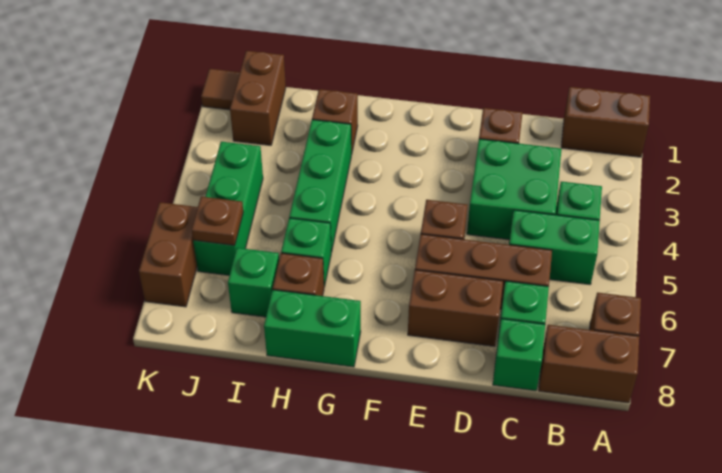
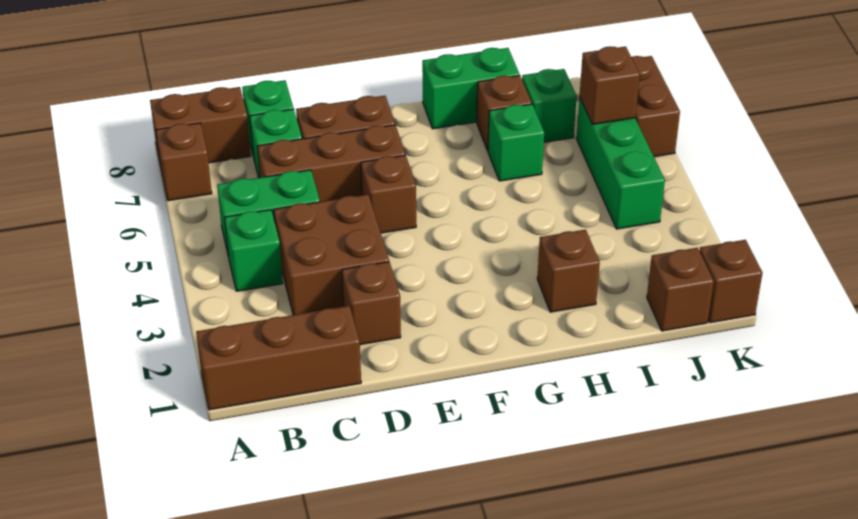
brown 1x2 brick [561,87,650,157] -> brown 1x3 brick [196,306,361,410]
green 2x2 brick [467,139,562,240] -> brown 2x2 brick [274,195,389,315]
green 1x3 brick [289,120,351,252] -> none
brown 1x2 brick [230,51,286,145] -> brown 1x1 brick [647,248,714,331]
brown 1x1 plate [192,197,243,245] -> brown 1x1 brick [579,46,640,124]
brown 1x1 tile [201,69,240,110] -> brown 1x1 brick [700,240,762,323]

